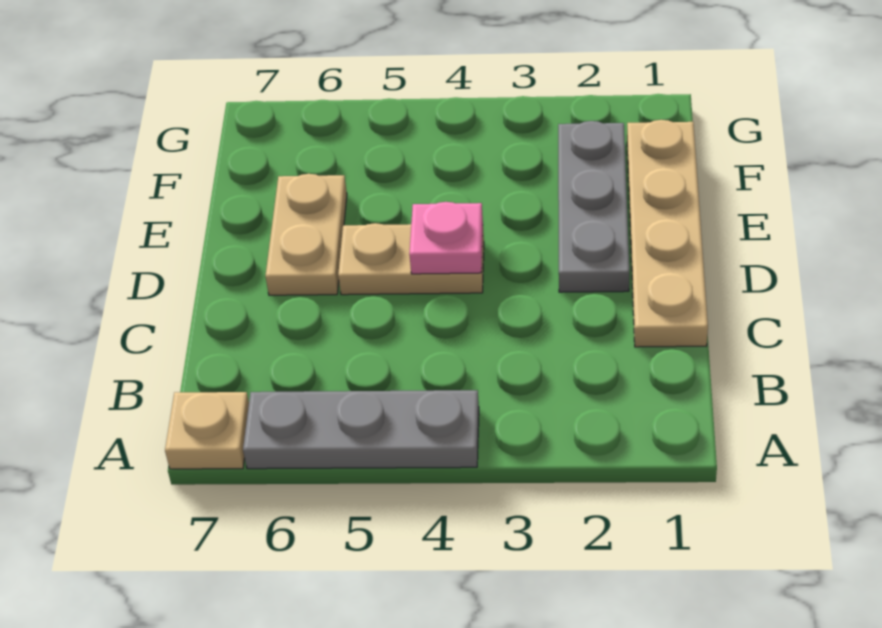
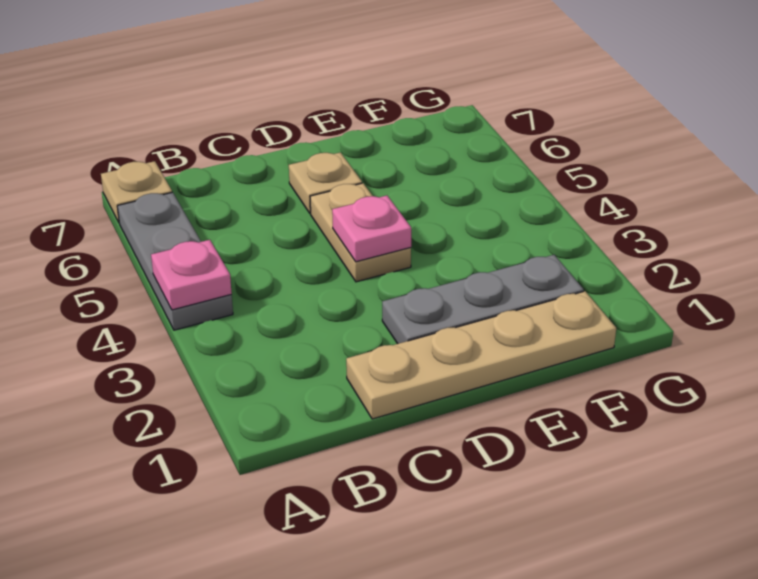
none -> pink 1x1 plate [151,240,232,310]
tan 1x2 plate [265,174,347,295] -> tan 1x1 plate [289,152,362,213]

